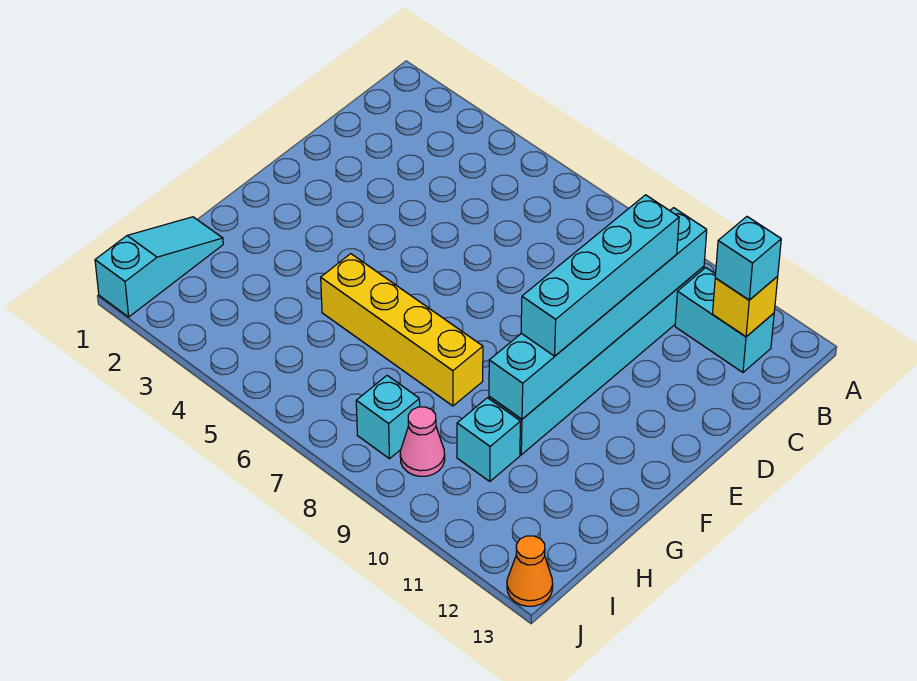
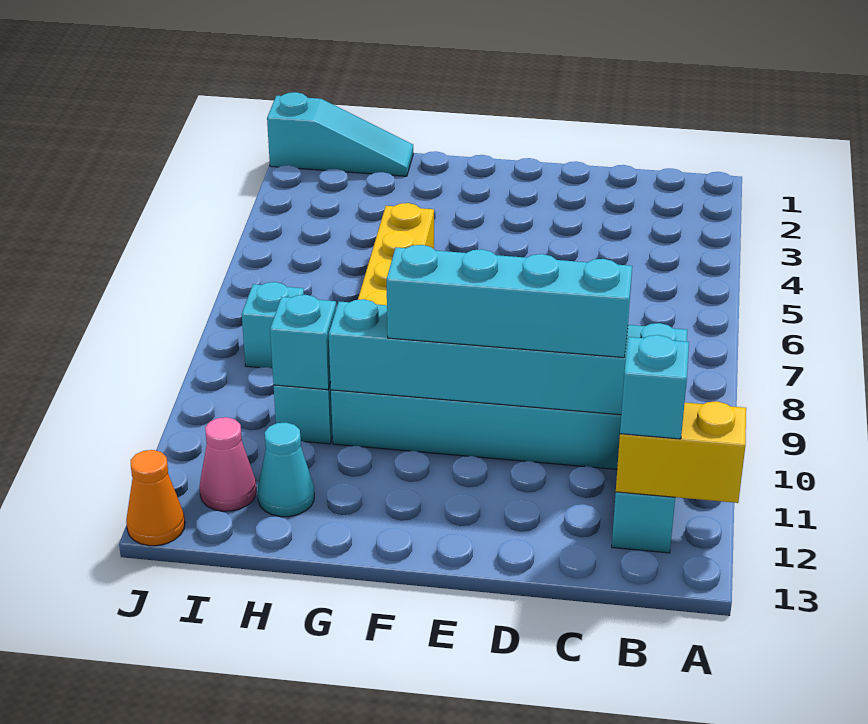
yellow 1x1 brick [713,276,778,337] -> yellow 1x2 brick [616,401,746,503]
none -> cyan 1x1 brick [270,295,336,390]
none -> cyan 1x1 cone [258,423,314,517]
pink 1x1 cone [400,407,445,476] -> pink 1x1 cone moved to [200,417,256,511]

